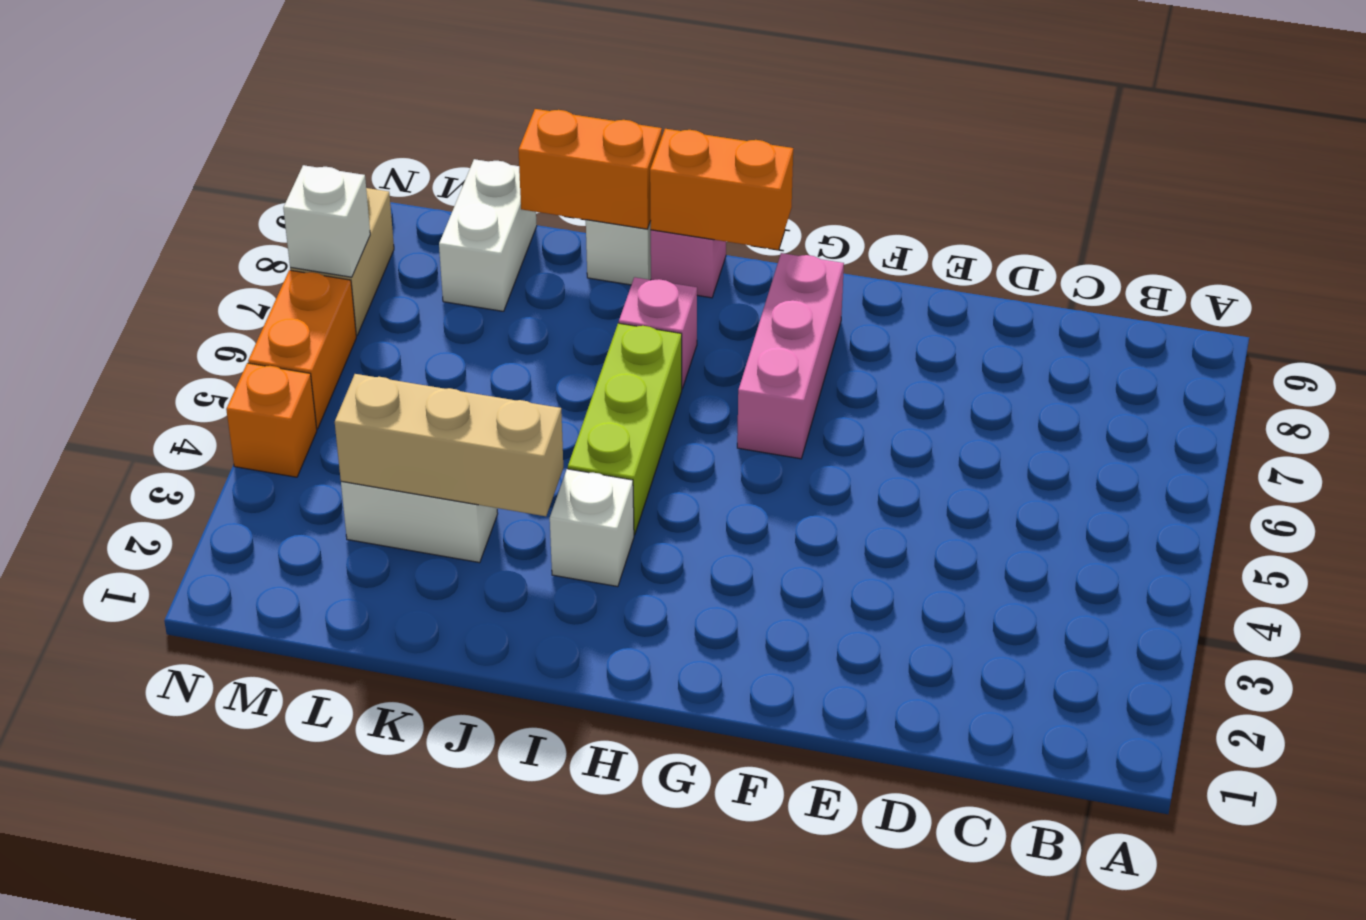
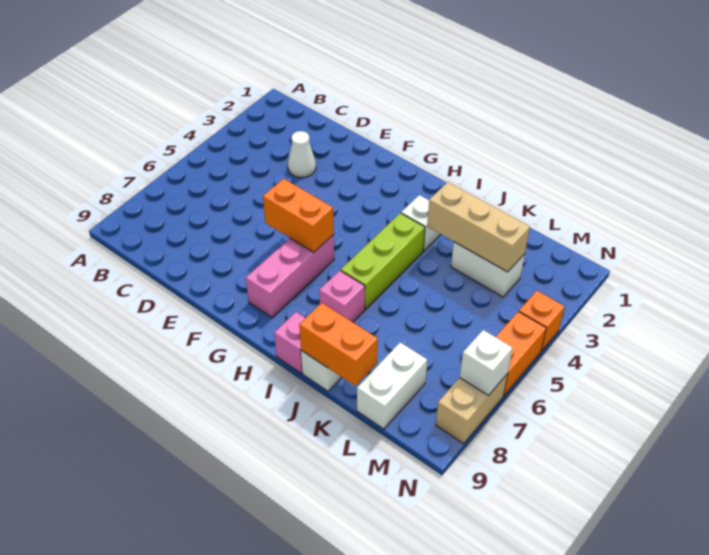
none -> white 1x1 cone [288,131,316,178]
orange 1x2 brick [650,129,793,250] -> orange 1x2 brick moved to [263,179,334,252]

